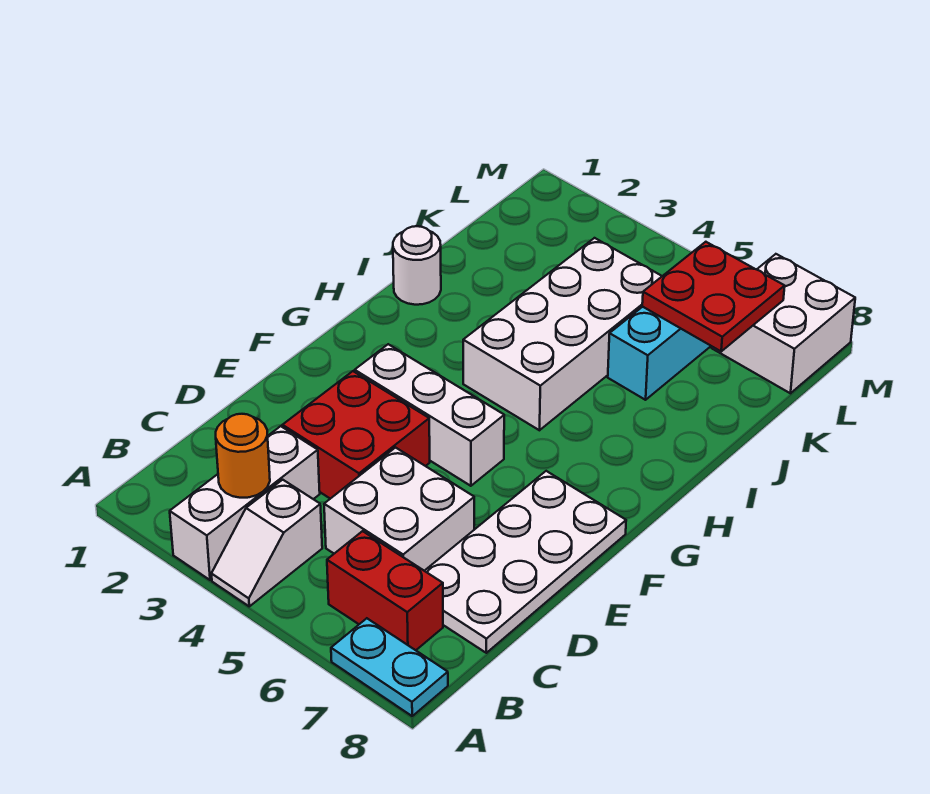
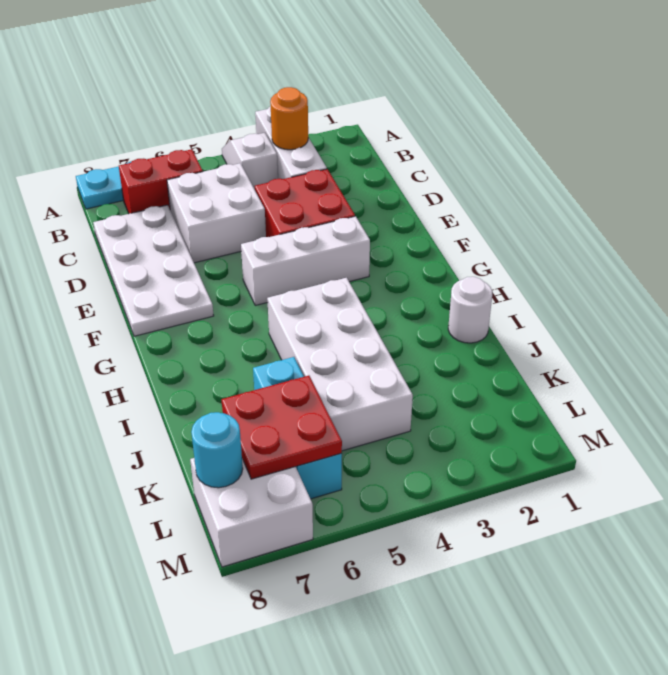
none -> cyan 1x1 round brick [191,412,243,488]

